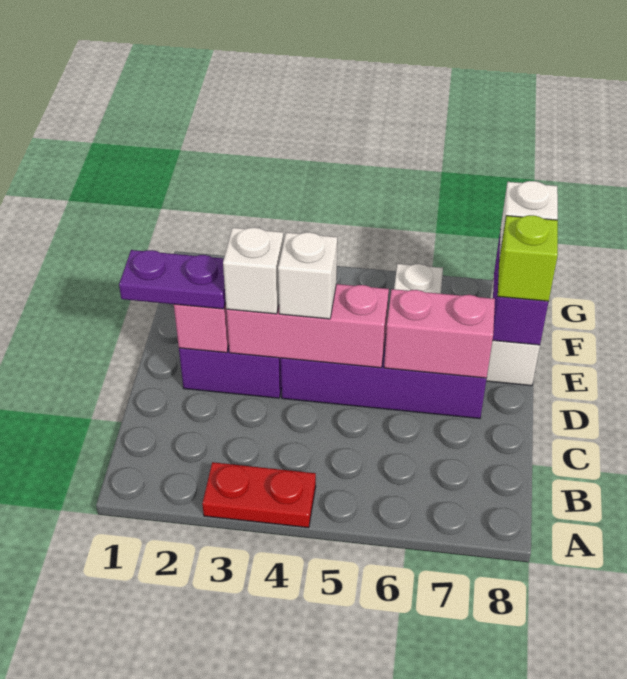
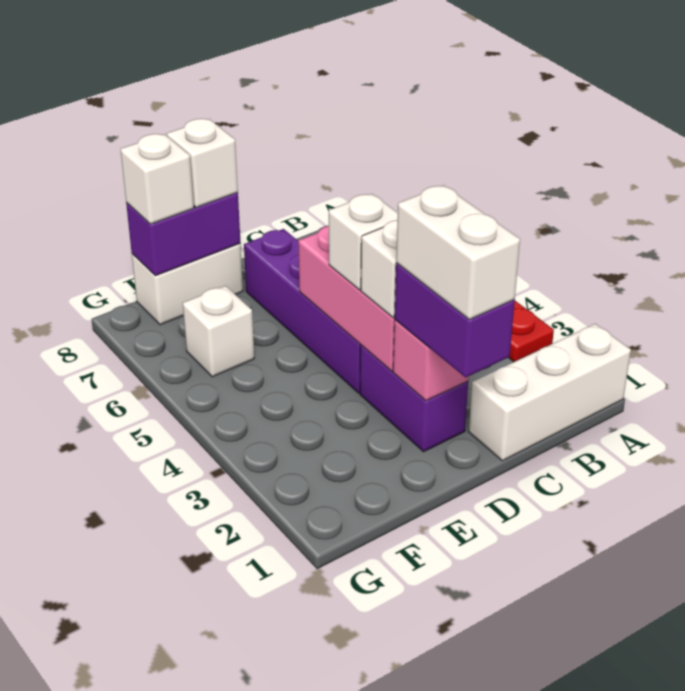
none -> white 1x3 brick [469,324,631,461]
purple 1x2 plate [119,250,226,309] -> purple 1x2 brick [395,263,515,377]
none -> white 1x2 brick [396,185,520,320]
pink 1x2 brick [384,289,495,378] -> none
lime 1x1 brick [498,215,558,301] -> white 1x1 brick [167,119,238,207]

